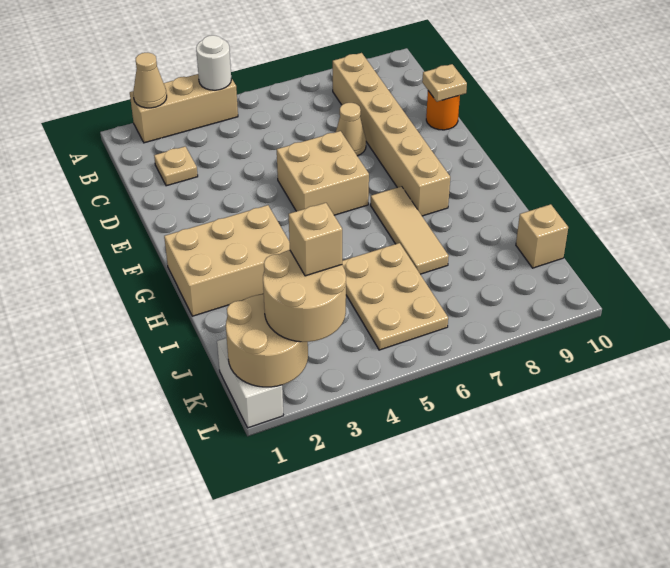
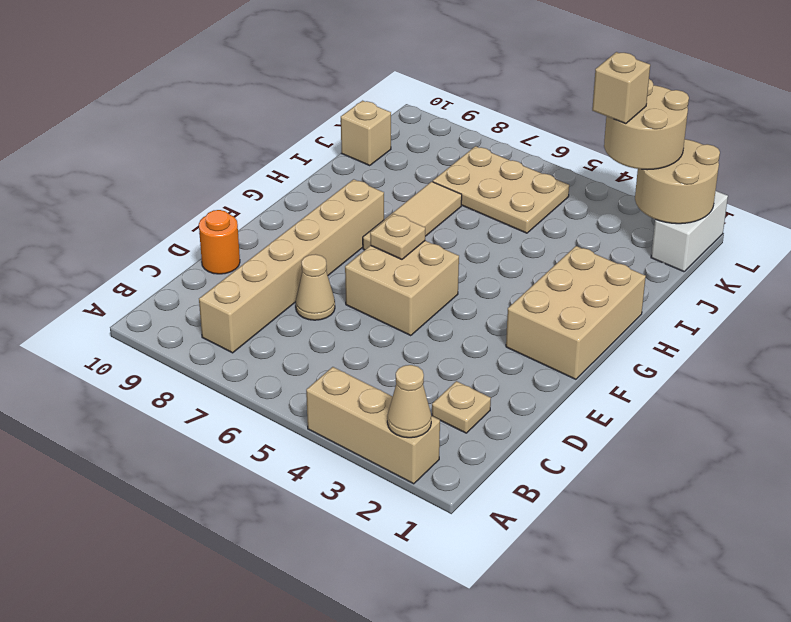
white 1x1 round brick [196,35,231,90] -> none
tan 1x1 plate [422,64,467,102] -> tan 1x1 plate moved to [370,214,425,259]
tan 2x3 brick [164,205,290,316] -> tan 2x3 brick turned to [506,246,646,379]
tan 2x3 plate [342,243,448,350] -> tan 2x3 plate turned to [433,146,569,233]

